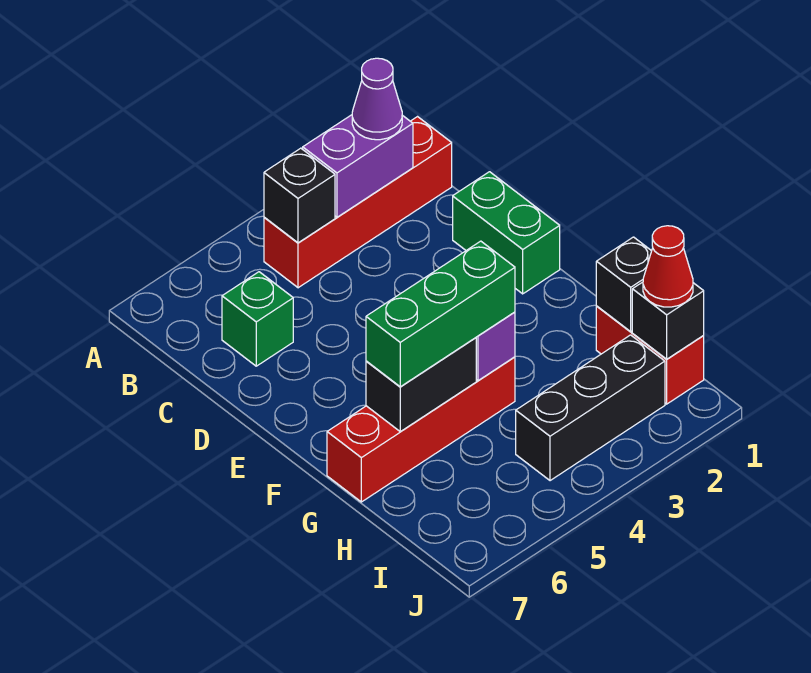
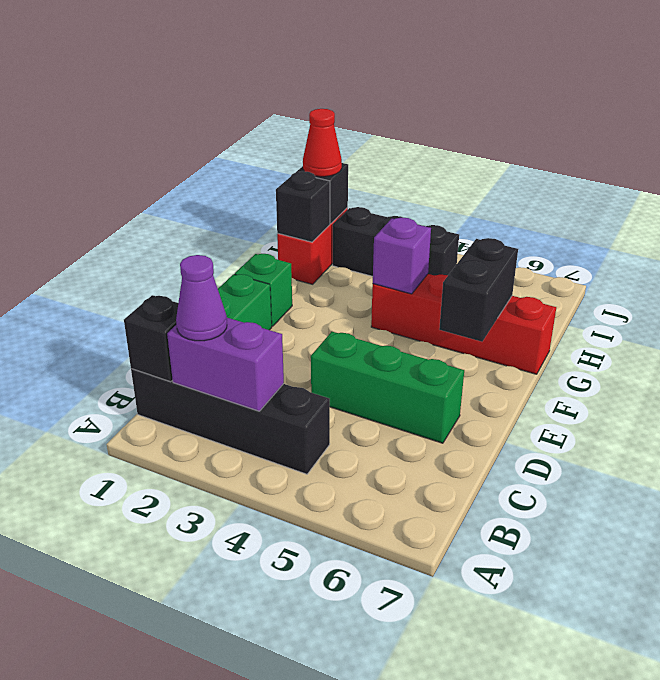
red 1x4 brick [264,117,452,288] -> black 1x4 brick [131,369,330,474]
black 1x1 brick [264,148,335,243] -> black 1x1 brick moved to [124,295,178,382]
green 1x1 brick [222,272,293,366] -> green 1x1 brick moved to [235,254,292,326]
green 1x3 brick [366,241,515,387] -> green 1x3 brick moved to [311,332,464,443]
black 1x2 brick [366,338,476,431] -> black 1x2 brick turned to [439,238,518,342]

